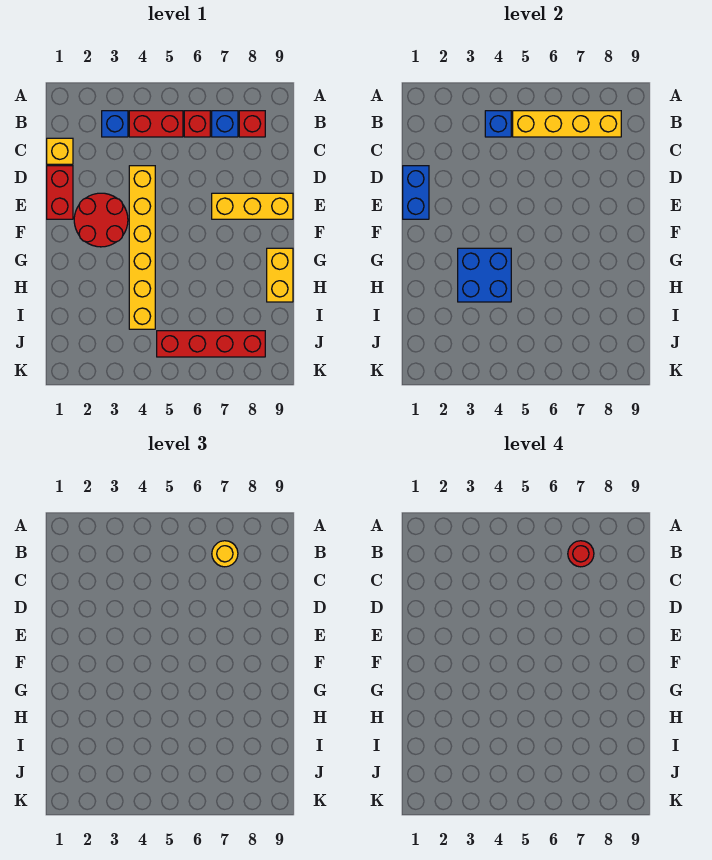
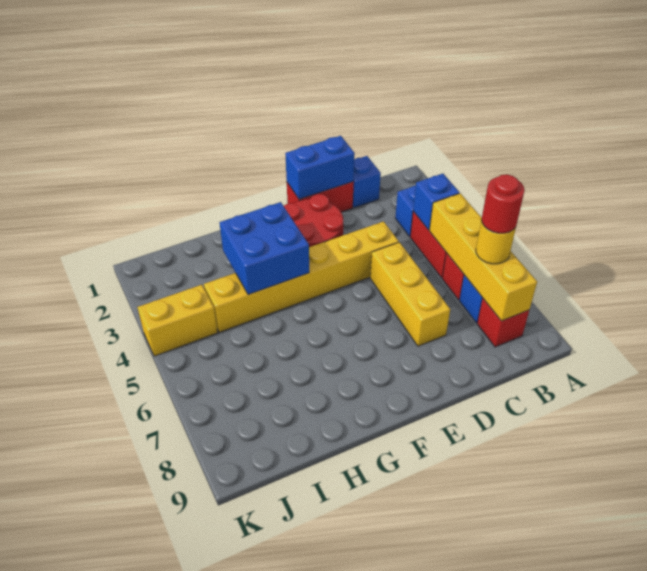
yellow 1x1 brick [47,138,73,164] -> blue 1x1 brick [353,156,381,208]
yellow 1x3 brick [212,193,293,219] -> yellow 1x3 brick moved to [370,242,450,346]
yellow 1x2 brick [267,248,293,302] -> yellow 1x2 brick moved to [137,285,218,356]
red 1x4 brick [157,331,265,357] -> none

